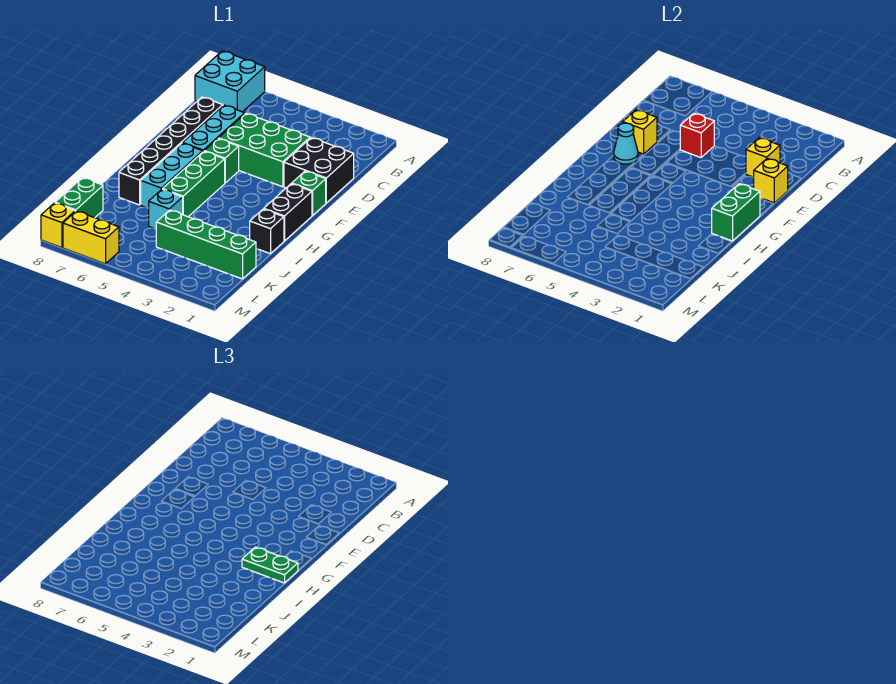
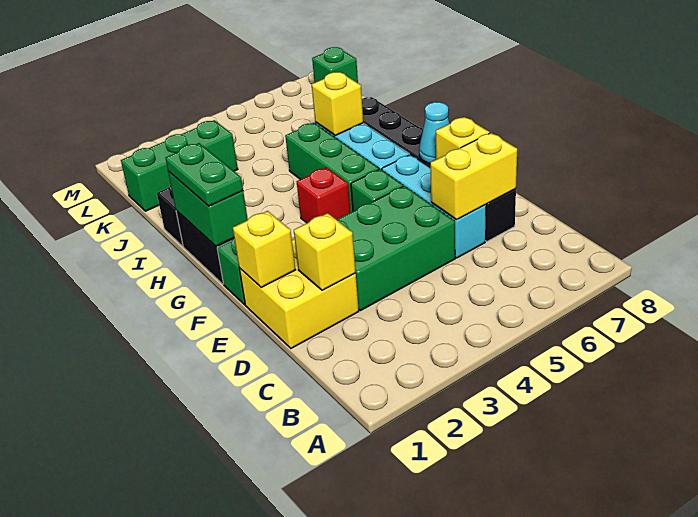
cyan 2x2 brick [195,51,265,112] -> none
black 2x2 brick [284,138,354,203] -> yellow 2x2 brick [239,239,359,348]
red 1x1 brick [680,113,714,158] -> red 1x1 brick moved to [297,167,350,223]
green 1x2 plate [242,547,298,583] -> green 1x2 plate turned to [166,143,243,206]
cyan 1x1 brick [149,189,183,229] -> none
green 1x4 brick [156,210,256,279] -> green 1x3 brick [121,120,238,211]
green 1x2 brick [55,178,103,218] -> green 1x1 brick [312,47,358,83]
yellow 1x2 brick [63,211,119,264] -> yellow 1x2 brick moved to [430,133,517,220]
yellow 1x1 brick [41,203,75,248] -> yellow 1x1 brick moved to [312,72,363,135]

